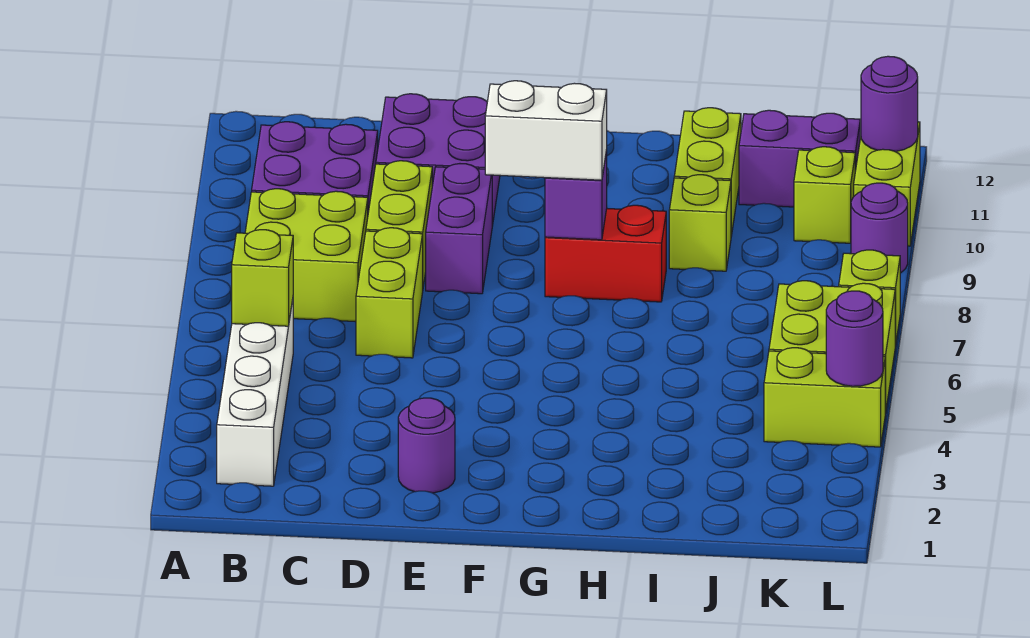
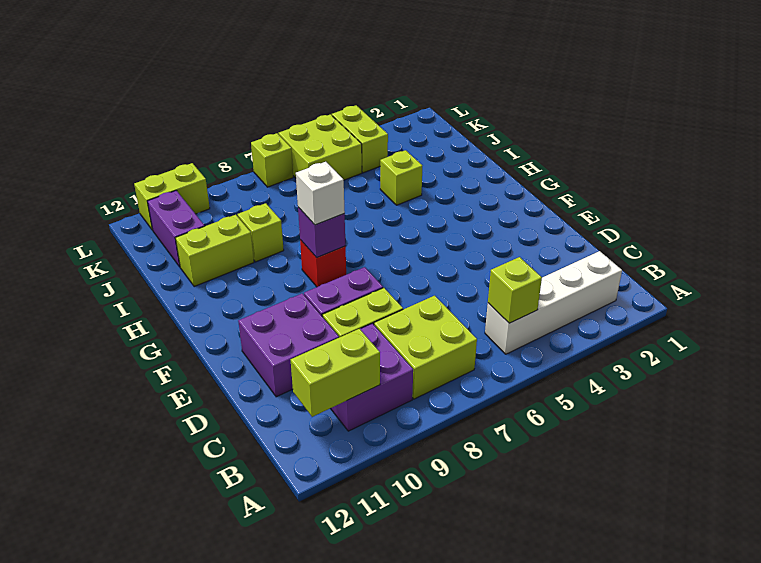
lime 1x2 brick [356,228,423,358] -> lime 1x2 brick moved to [291,329,380,417]
purple 1x1 round brick [398,398,455,493] -> none
white 1x2 brick [485,81,607,180] -> white 1x1 brick [296,162,345,225]
red 1x2 brick [545,205,666,302] -> red 1x1 brick [300,240,346,287]
lime 1x1 brick [794,147,855,243] -> lime 1x1 brick moved to [380,150,422,205]
purple 1x1 round brick [826,291,883,386] -> none
purple 1x1 round brick [851,183,908,273] -> none
purple 1x1 round brick [861,56,918,152] -> none

